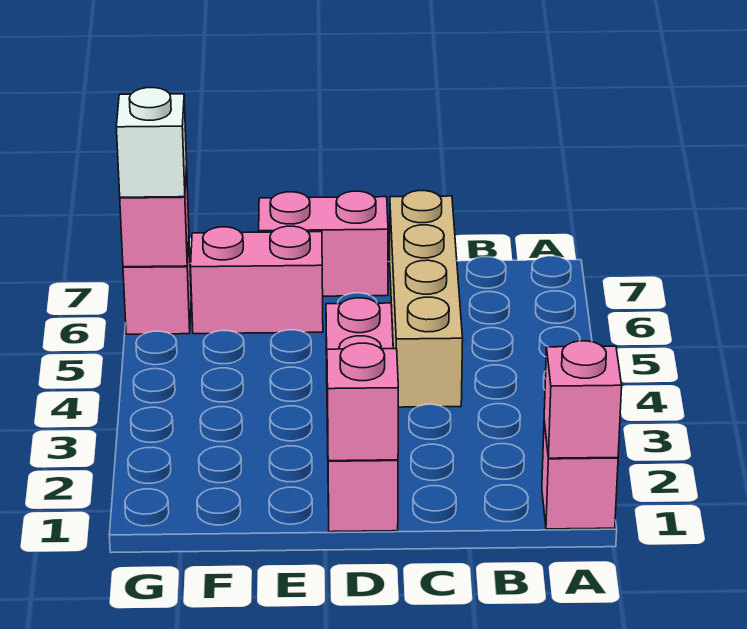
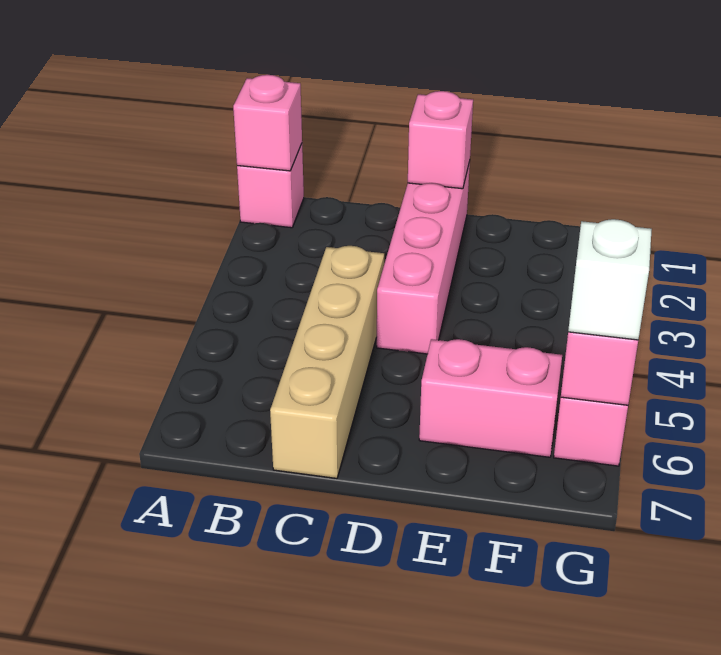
pink 1x2 brick [259,191,388,296] -> none

